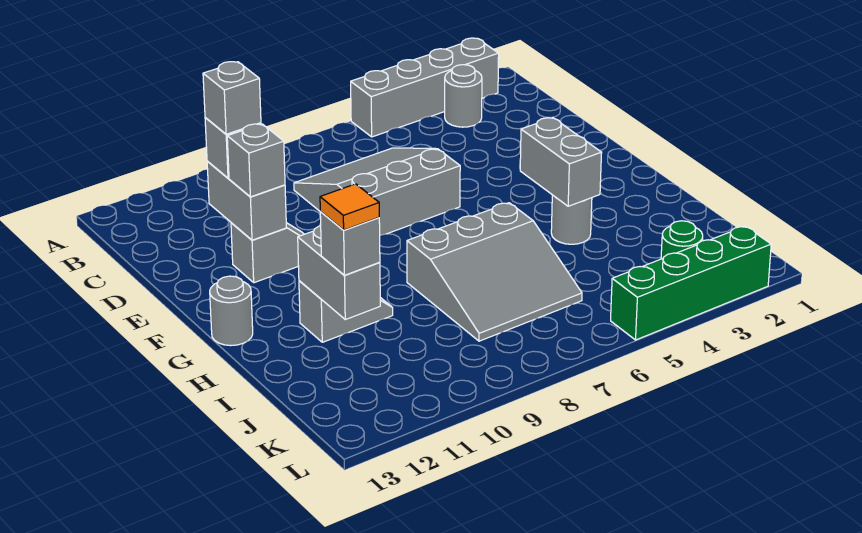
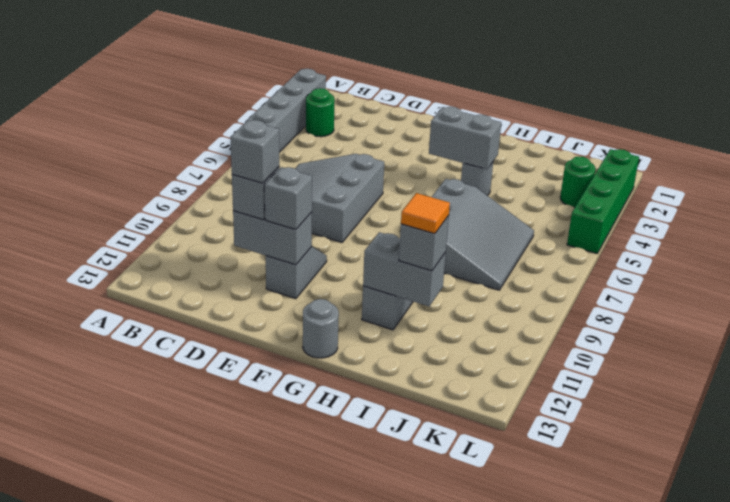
grey 1x1 round brick [445,65,482,127] -> green 1x1 round brick [306,88,335,137]

